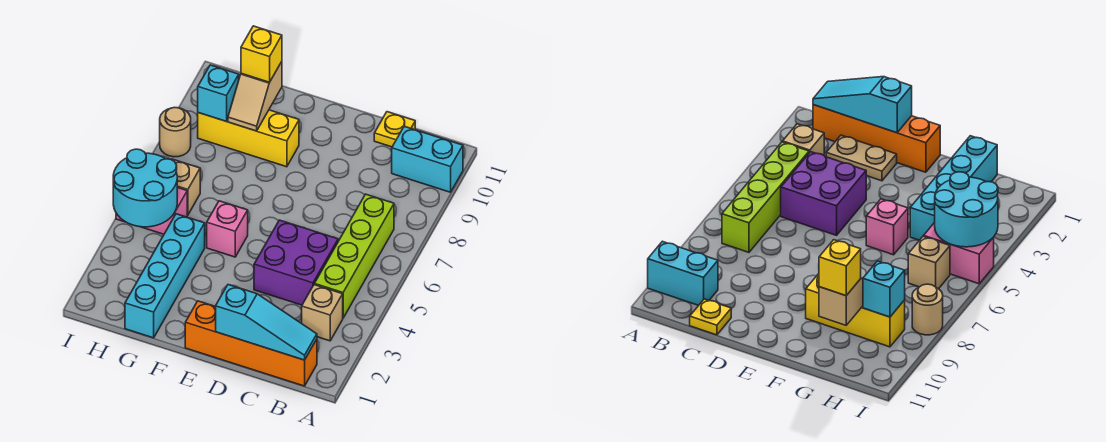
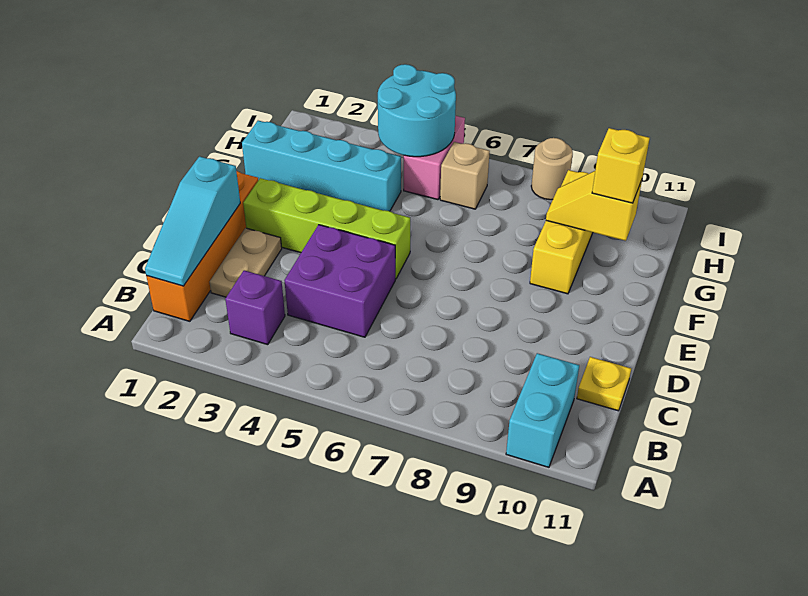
tan 1x1 brick [302,285,343,341] -> purple 1x1 brick [225,270,285,345]
lime 1x4 brick [314,194,394,318] -> lime 1x4 brick moved to [243,178,410,279]
pink 1x1 brick [207,201,248,257] -> none
tan 1x2 slope [228,62,282,131] -> yellow 1x2 slope [546,171,642,241]
cyan 1x1 brick [198,65,239,121] -> none

